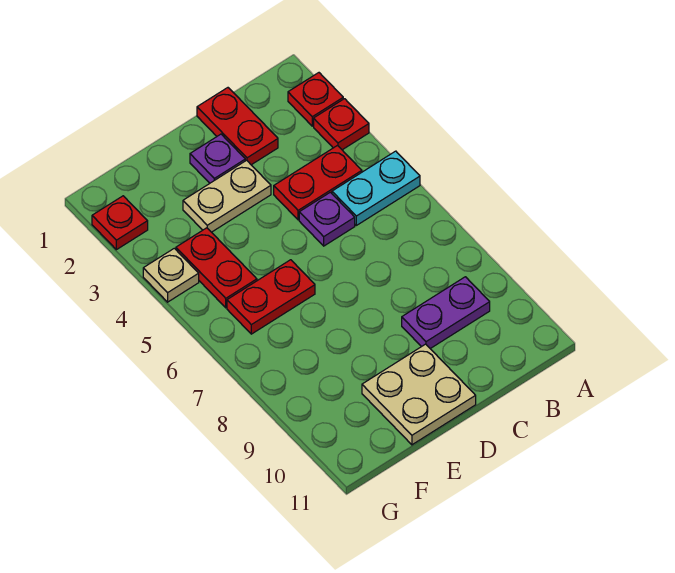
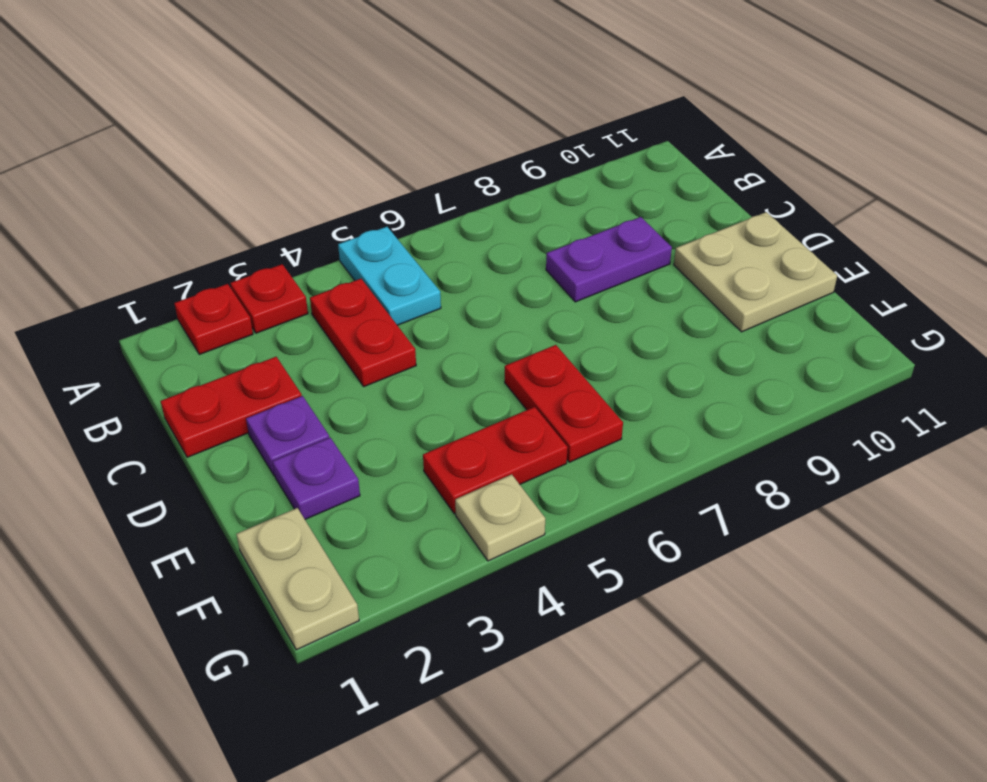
purple 1x2 plate [402,277,490,349] -> purple 1x2 plate turned to [546,217,672,302]
purple 1x1 plate [299,192,355,246] -> purple 1x1 plate moved to [273,438,360,519]
tan 1x2 plate [183,160,271,232] -> tan 1x2 plate moved to [236,508,359,650]
red 1x1 plate [92,196,148,250] -> none

